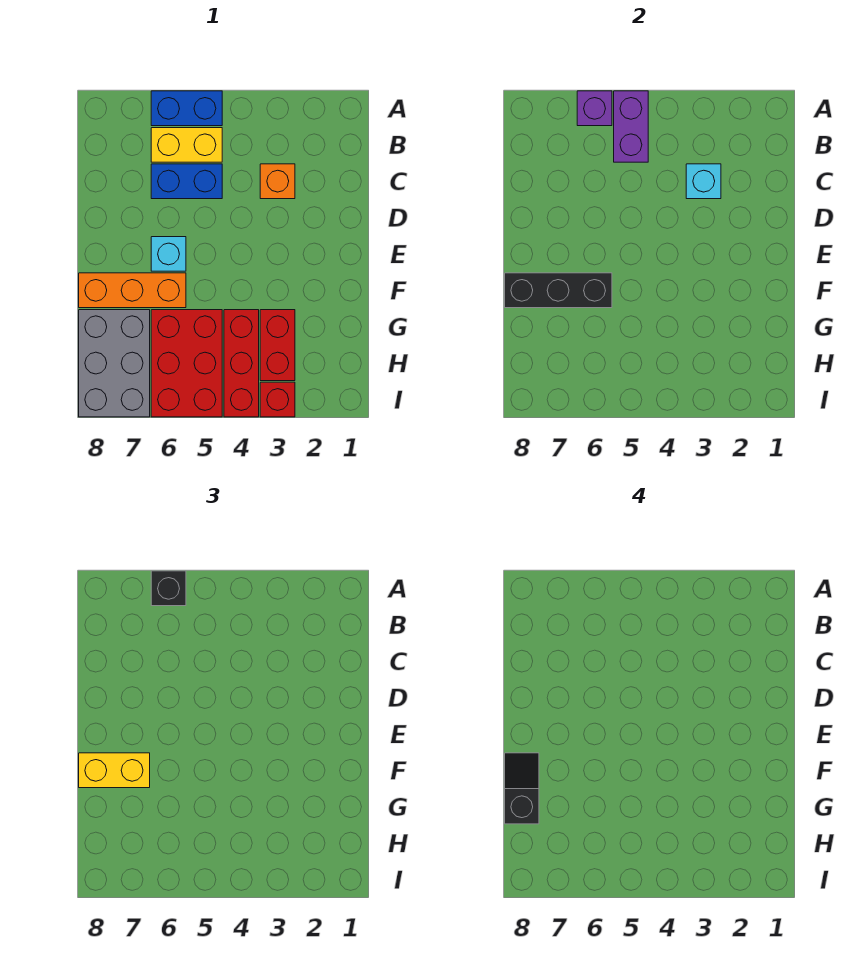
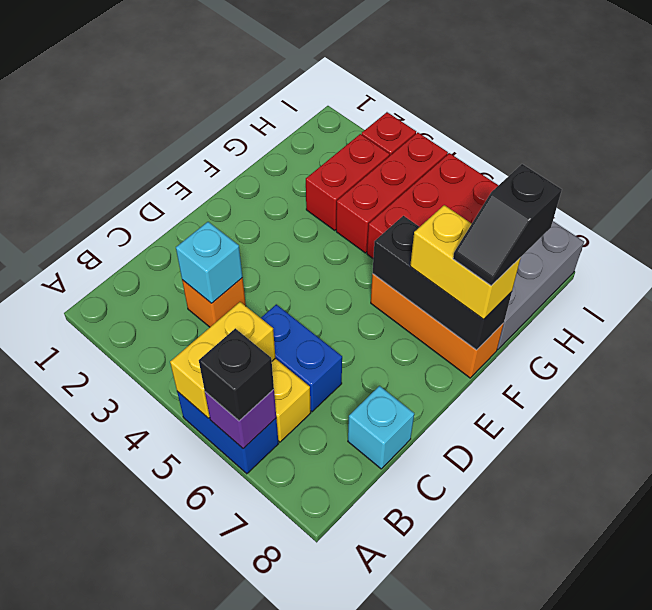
purple 1x2 brick [614,91,648,162] -> yellow 1x2 brick [170,302,275,418]
cyan 1x1 brick [151,237,186,271] -> cyan 1x1 brick moved to [348,386,414,469]

